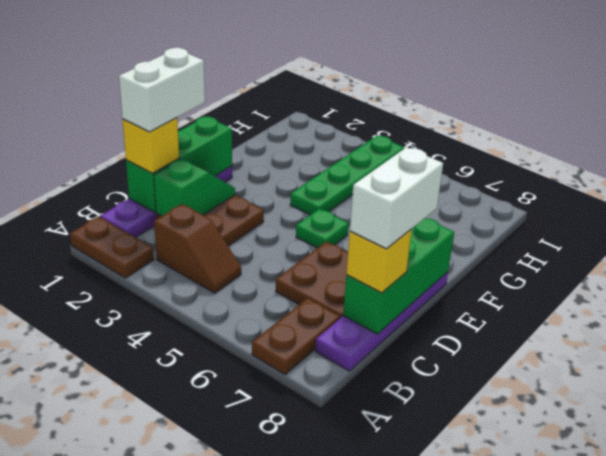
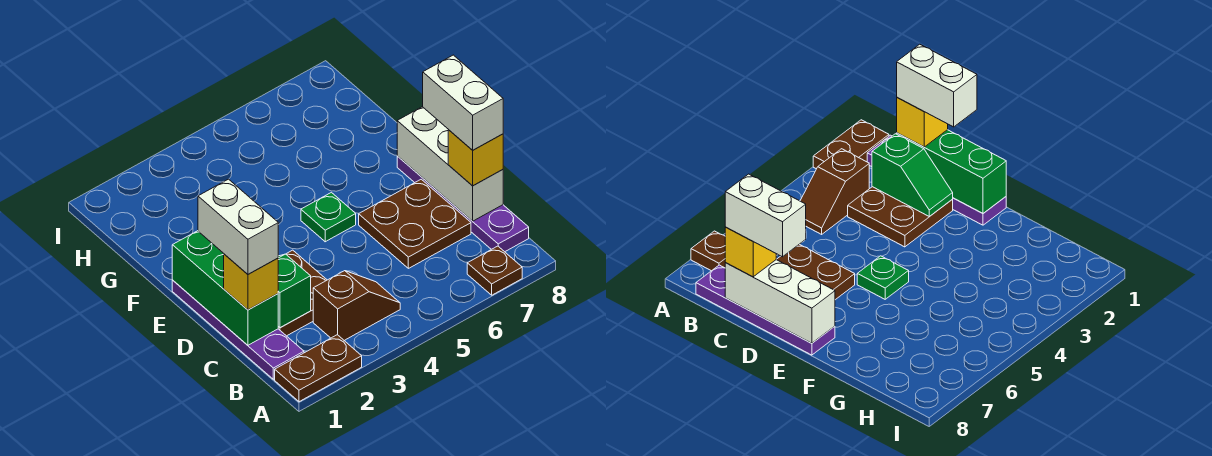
brown 1x2 plate [252,298,340,374] -> brown 1x1 plate [467,246,522,295]
green 1x3 brick [343,218,454,334] -> white 1x3 brick [397,107,503,221]
green 1x4 plate [290,136,404,215] -> none

